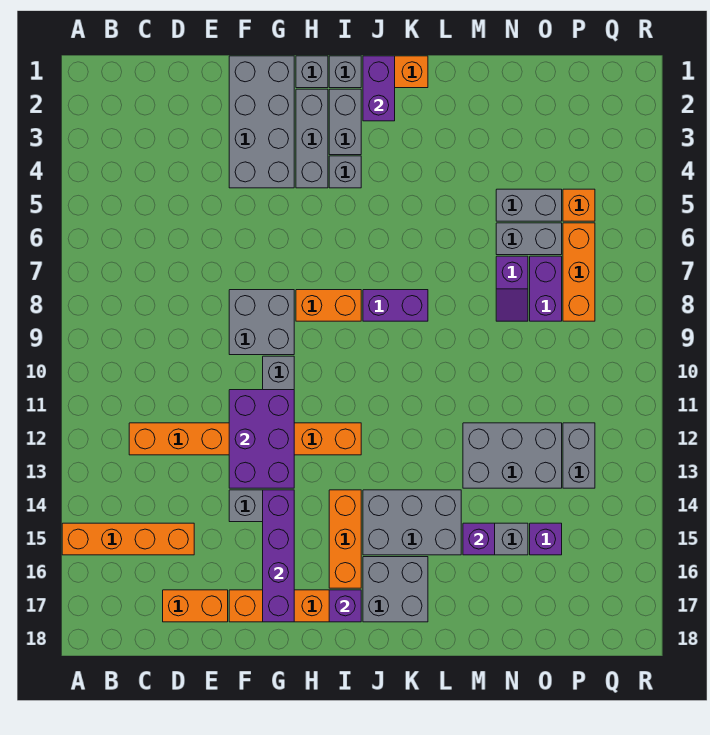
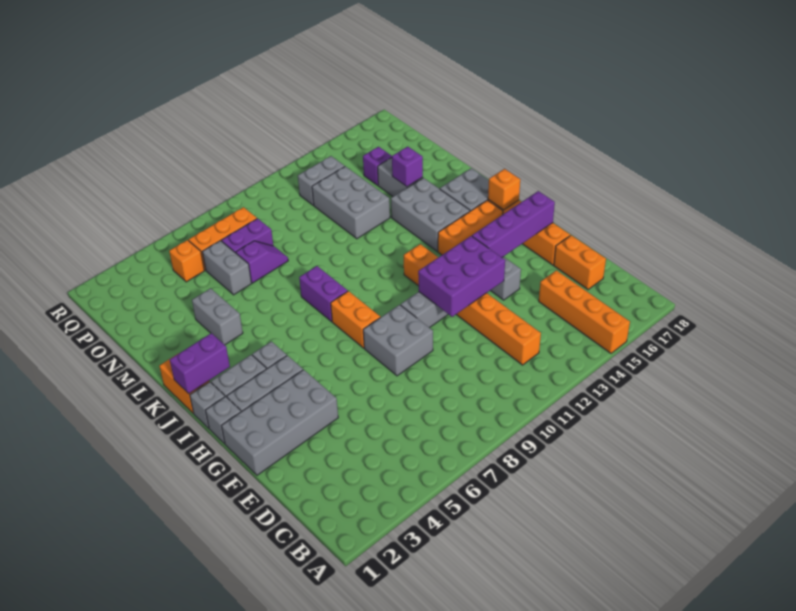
purple 1x1 brick [329,590,361,622] -> orange 1x1 brick [488,169,520,210]
grey 1x2 brick [496,189,562,221] -> grey 1x2 brick moved to [192,288,243,345]

